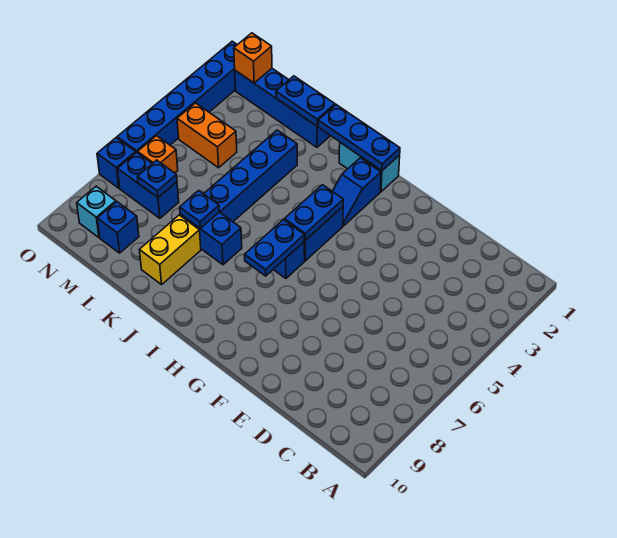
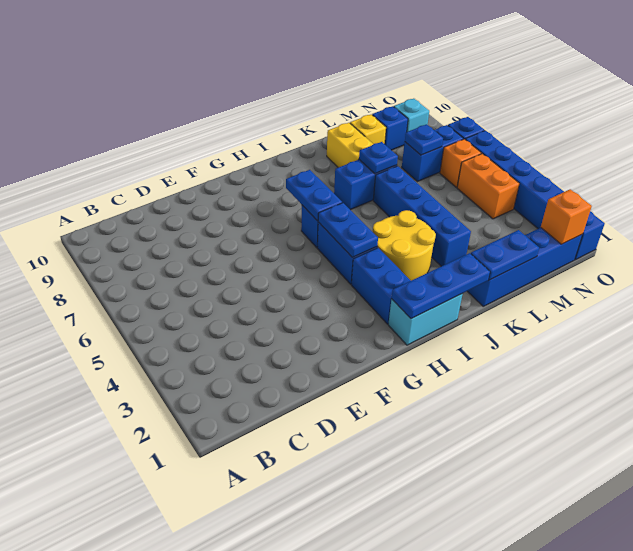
blue 1x2 slope [332,158,381,226] -> blue 1x2 brick [351,248,411,324]
none -> yellow 2x2 round brick [373,210,436,281]
none -> yellow 1x1 brick [350,114,386,144]
orange 1x2 brick [177,103,237,168] -> orange 1x2 brick turned to [457,154,519,219]

